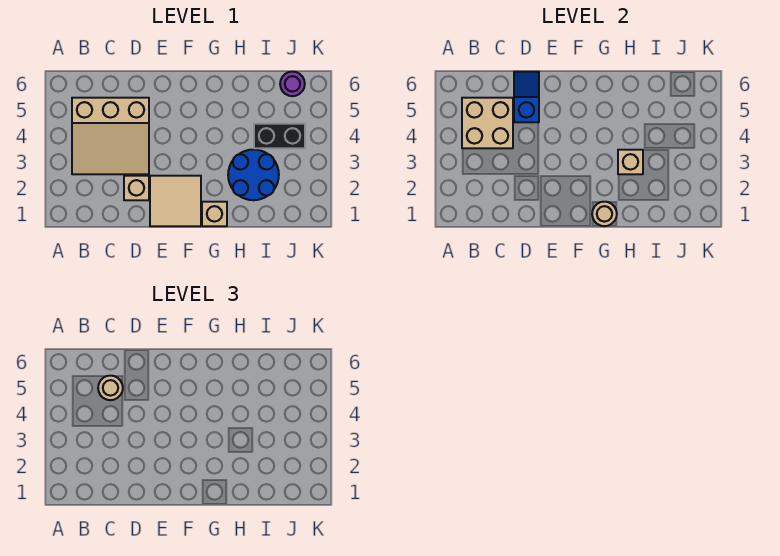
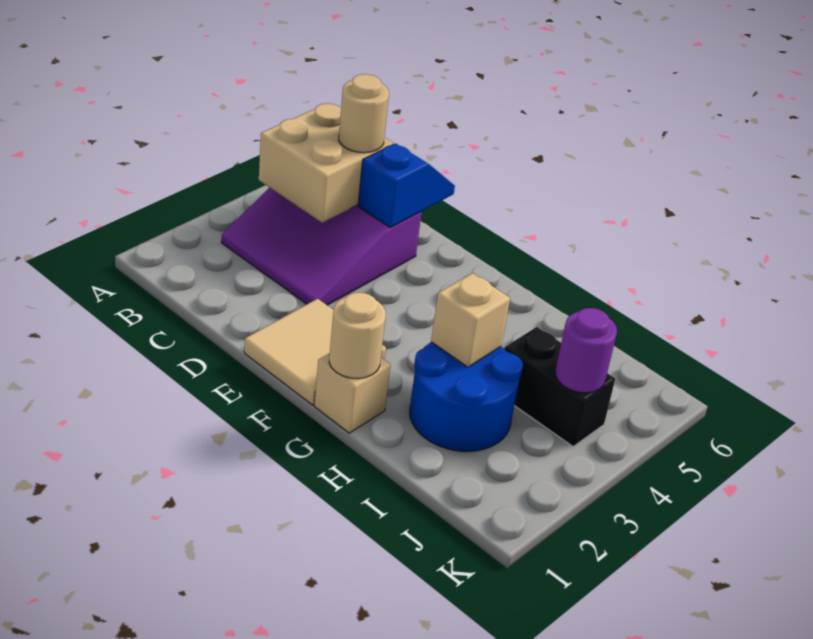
tan 3x3 slope [72,98,149,174] -> purple 3x3 slope [221,187,422,305]
tan 1x1 brick [124,176,149,200] -> none
purple 1x1 round brick [280,72,305,96] -> purple 1x1 round brick moved to [555,308,617,393]

